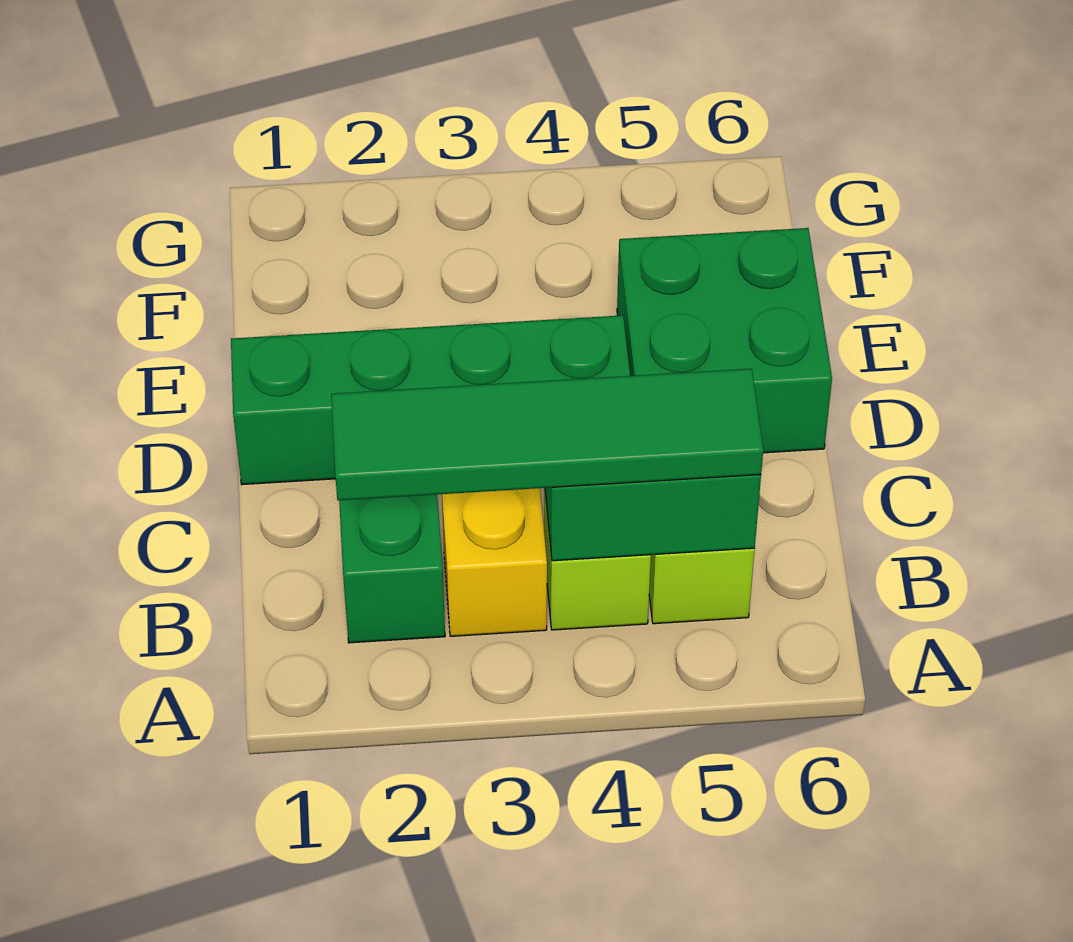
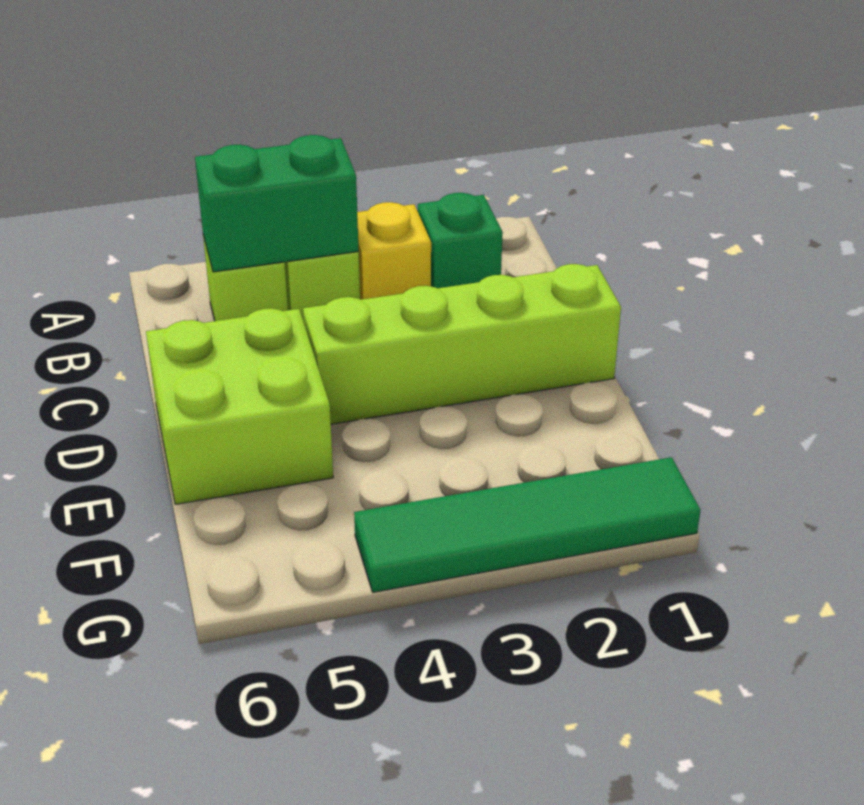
green 1x4 tile [331,369,763,500] -> green 1x4 tile moved to [354,457,701,592]
green 1x4 brick [231,315,630,485] -> lime 1x4 brick [303,264,621,424]
green 2x2 brick [617,228,832,453] -> lime 2x2 brick [146,308,333,504]

